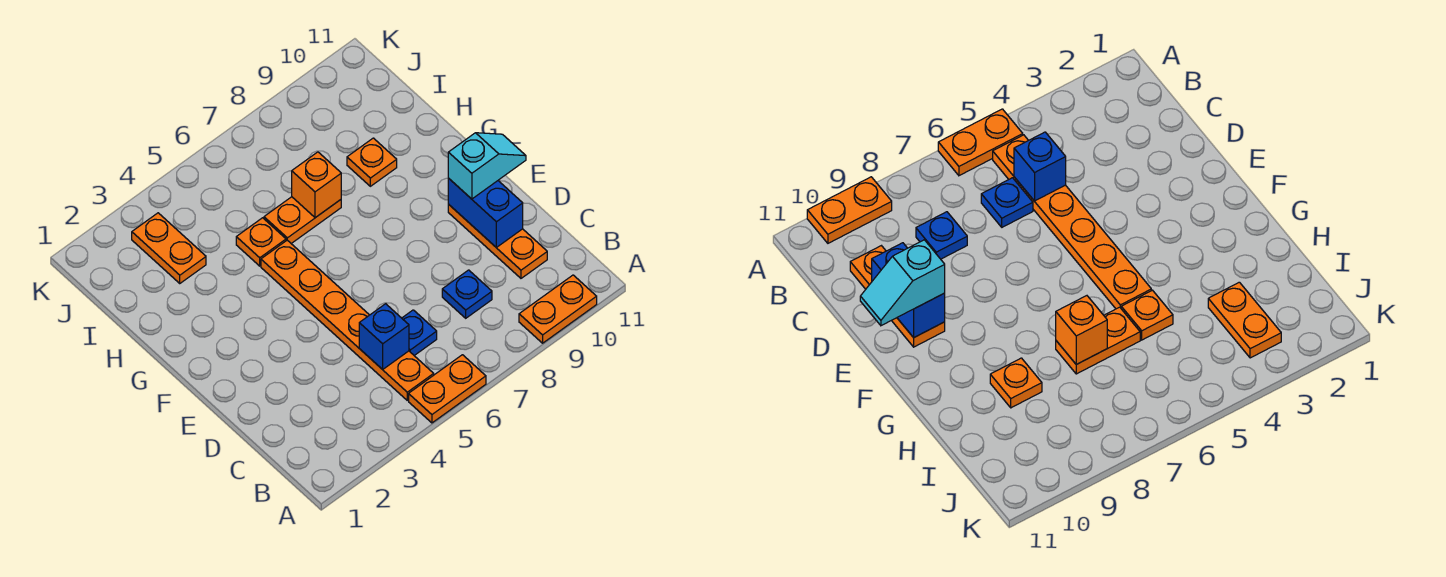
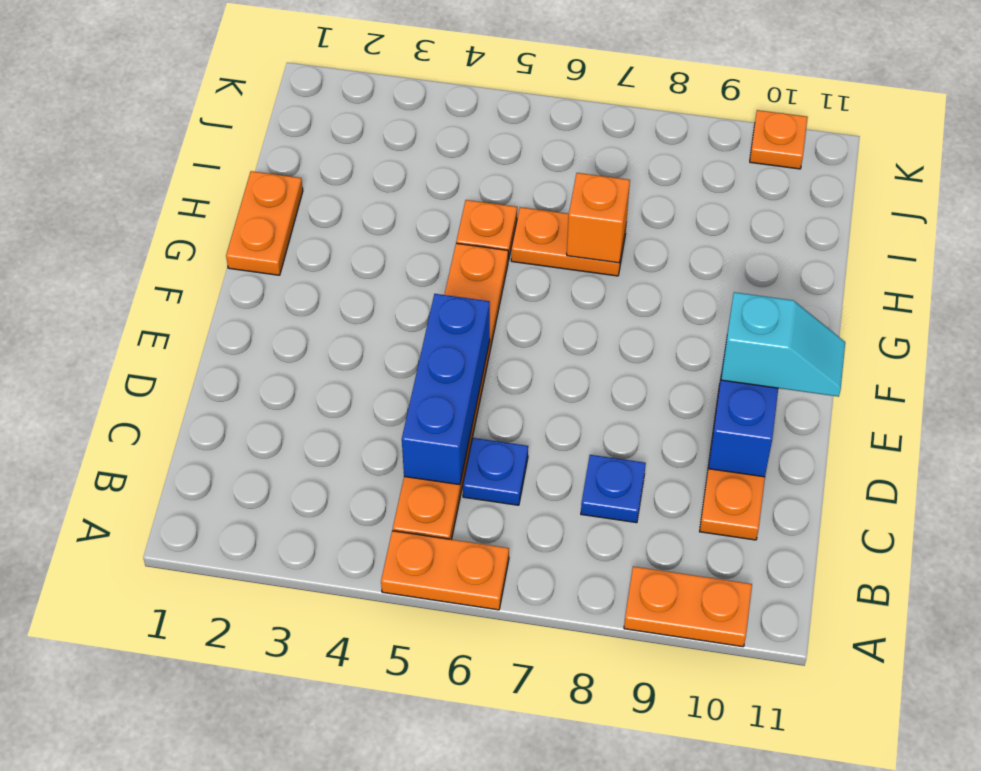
blue 1x1 brick [359,304,409,370] -> blue 1x3 brick [402,294,490,485]
orange 1x1 plate [347,138,397,186] -> orange 1x1 plate moved to [750,110,808,169]
orange 1x2 plate [132,213,206,283] -> orange 1x2 plate moved to [226,171,303,275]

